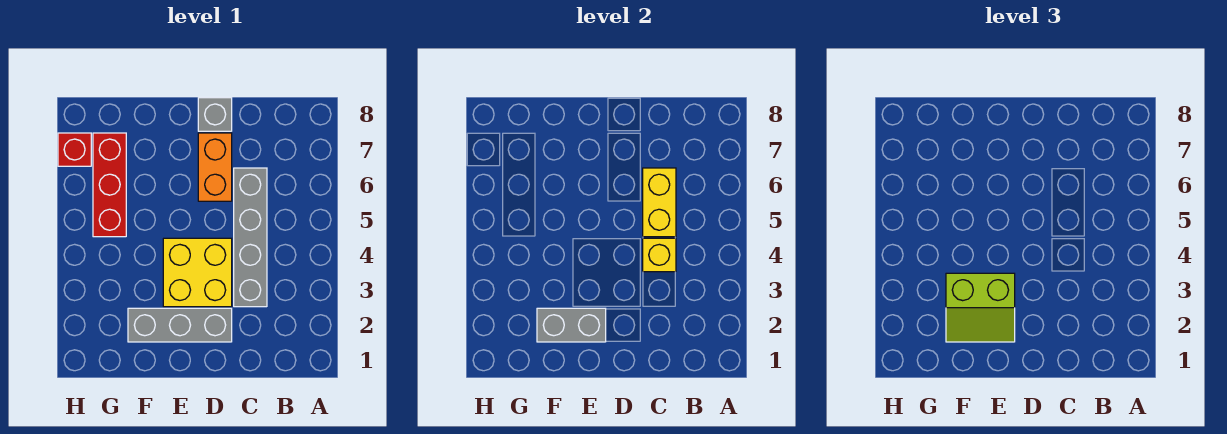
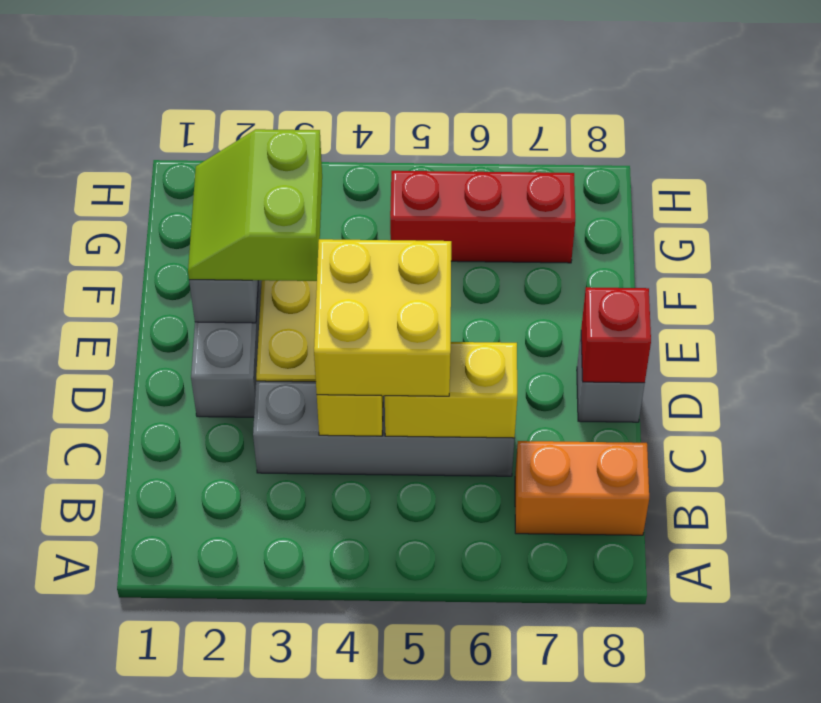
none -> yellow 2x2 brick [314,239,451,396]
orange 1x2 brick [198,133,232,201] -> orange 1x2 brick moved to [515,441,649,535]
red 1x1 brick [58,133,91,166] -> red 1x1 brick moved to [581,287,651,383]

